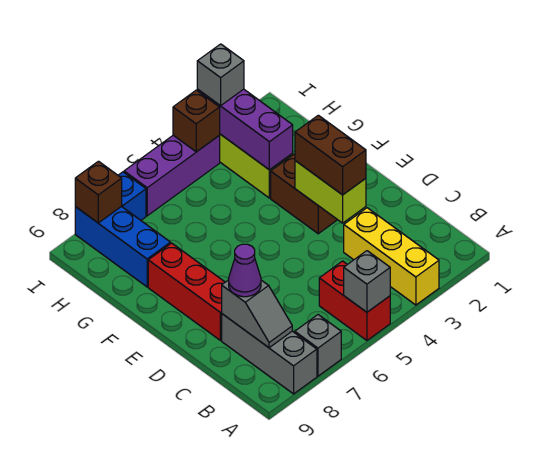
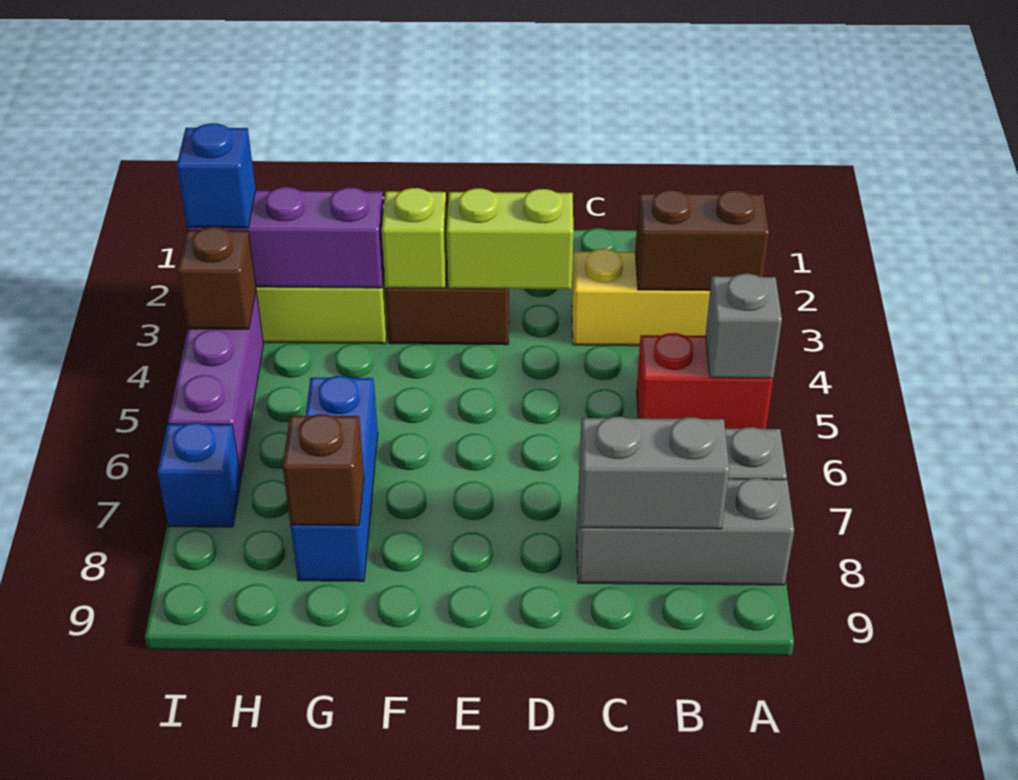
grey 1x2 slope [222,280,292,348] -> grey 1x2 brick [579,417,729,529]
purple 1x1 cone [229,244,261,297] -> none
brown 1x2 brick [295,115,366,195] -> brown 1x2 brick moved to [635,190,769,291]
red 1x3 brick [148,243,225,340] -> none
none -> lime 1x1 brick [382,188,447,288]
blue 1x3 brick [75,206,170,287] -> blue 1x3 brick turned to [290,376,378,581]
grey 1x1 brick [197,44,244,106] -> blue 1x1 brick [177,123,256,228]
brown 1x1 brick [75,161,122,223] -> brown 1x1 brick moved to [283,414,364,526]

